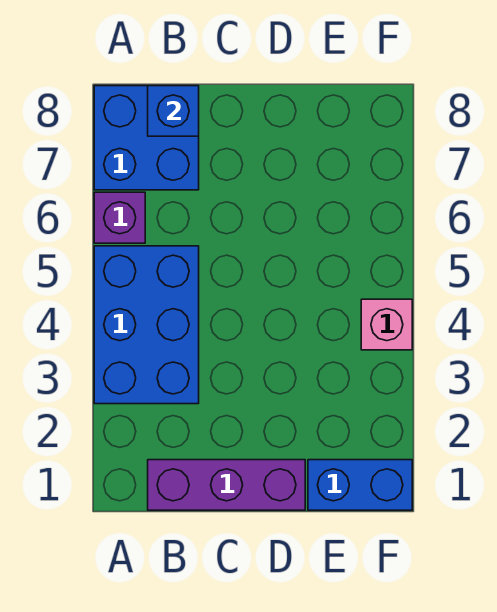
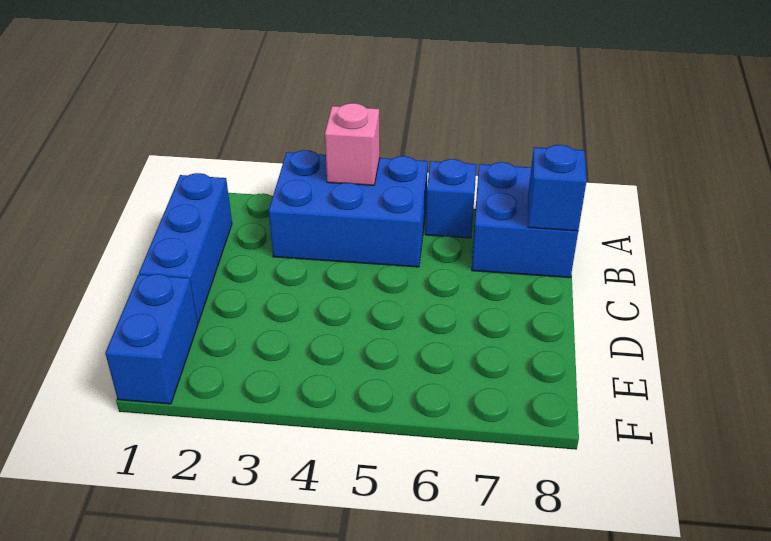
purple 1x1 brick [94,192,145,243] -> blue 1x1 brick [425,159,477,238]
purple 1x3 brick [148,460,305,510] -> blue 1x3 brick [139,173,232,323]
pink 1x1 brick [361,299,412,350] -> pink 1x1 brick moved to [325,103,380,185]

